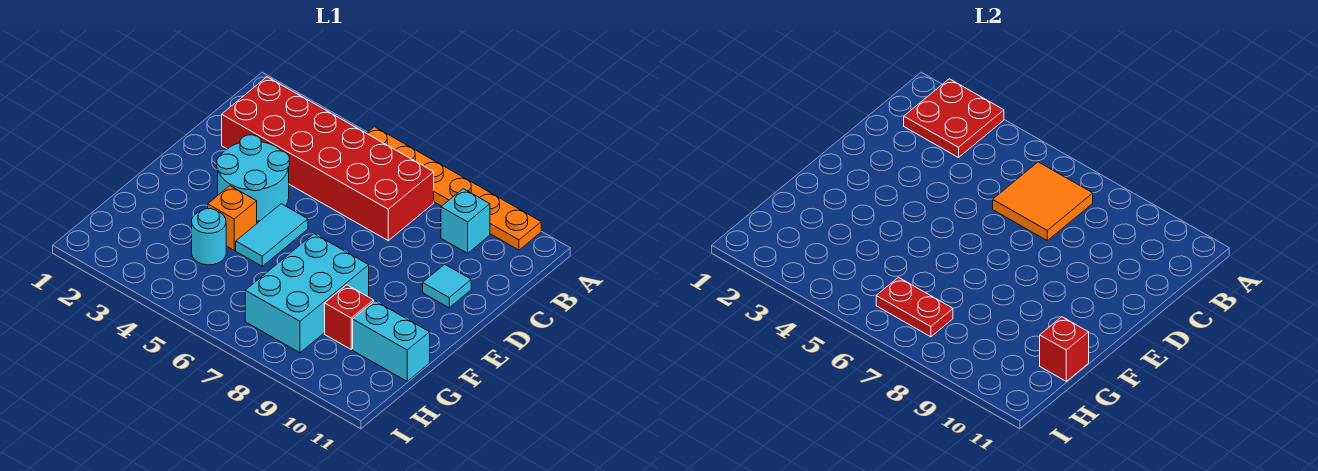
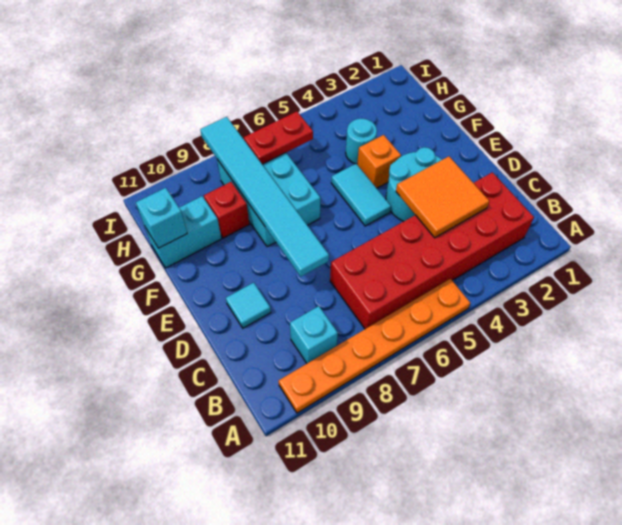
red 2x2 plate [904,79,1004,158] -> none
orange 2x2 tile [993,162,1093,240] -> orange 2x2 tile moved to [396,156,489,238]
none -> cyan 1x6 tile [200,117,329,276]
red 1x1 brick [1040,317,1089,381] -> cyan 1x1 brick [136,188,187,248]

